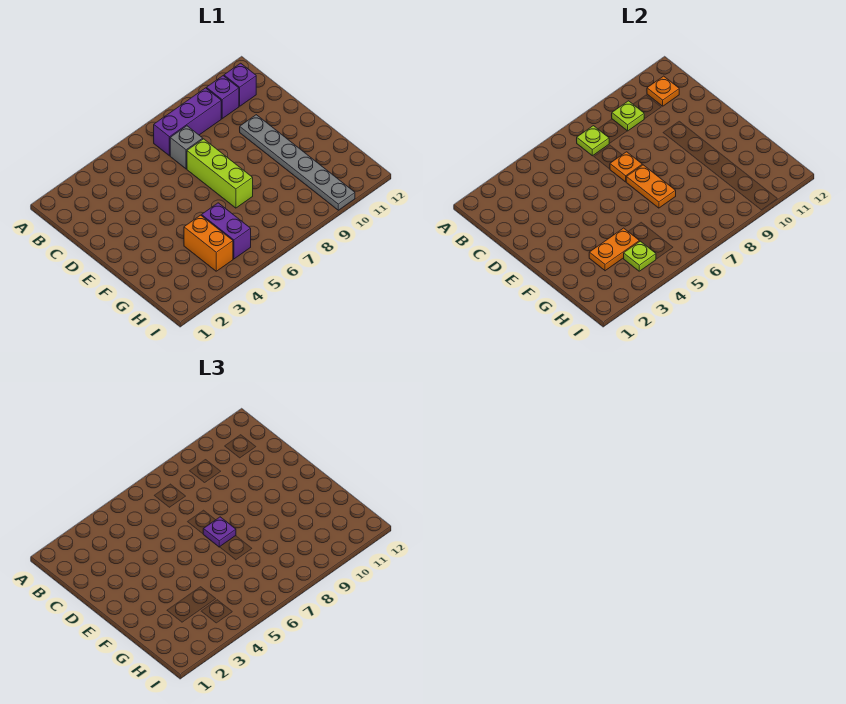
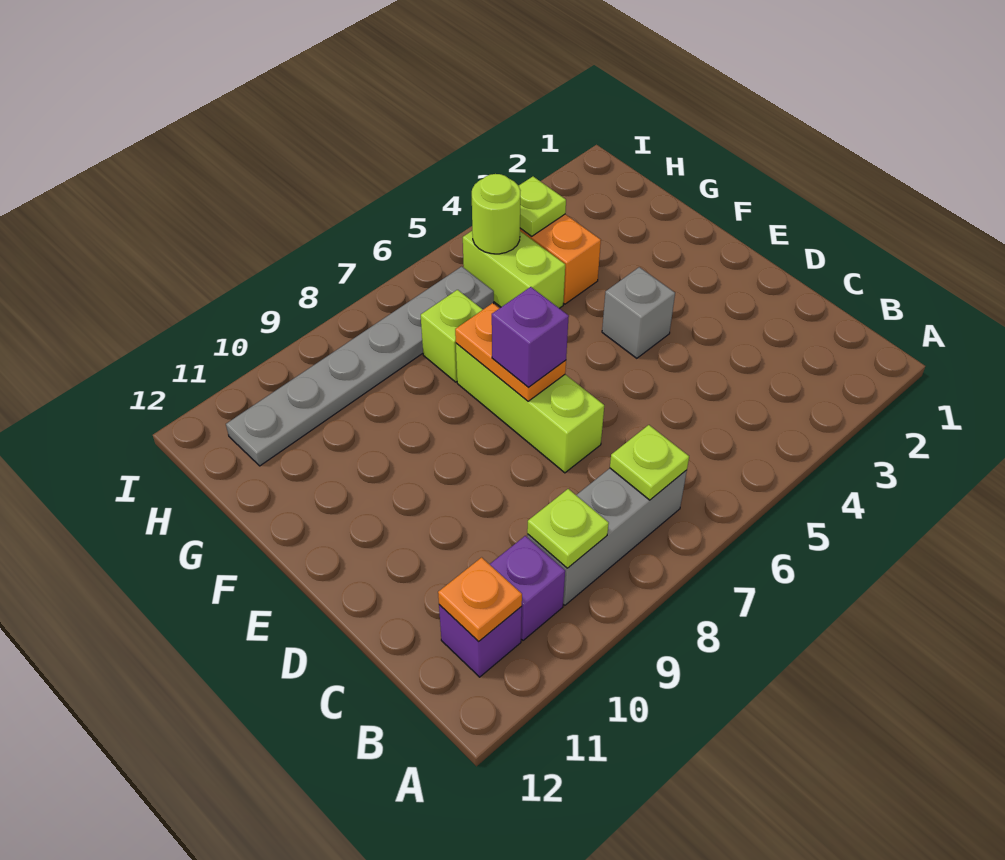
purple 1x3 brick [154,88,221,156] -> grey 1x3 brick [527,468,687,605]
grey 1x1 brick [170,126,203,169] -> grey 1x1 brick moved to [602,267,675,358]
orange 1x1 plate [610,152,642,182] -> none
grey 1x6 plate [240,115,355,210] -> grey 1x6 plate turned to [226,266,494,466]
purple 1x1 plate [203,517,236,547] -> purple 1x1 brick [492,287,569,388]
orange 1x2 plate [589,228,639,271] -> none
purple 1x2 brick [202,203,251,259] -> lime 1x2 brick [463,231,565,308]
none -> lime 1x1 brick [421,290,483,382]
none -> lime 1x1 round brick [472,174,521,254]

